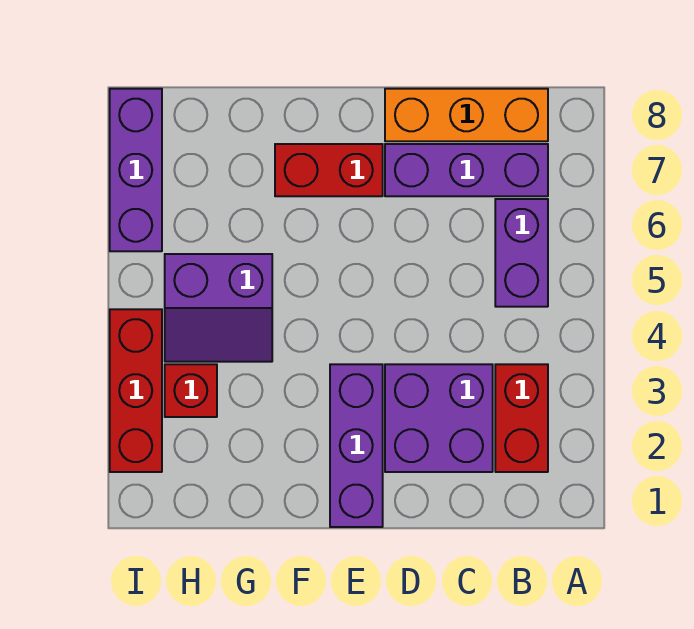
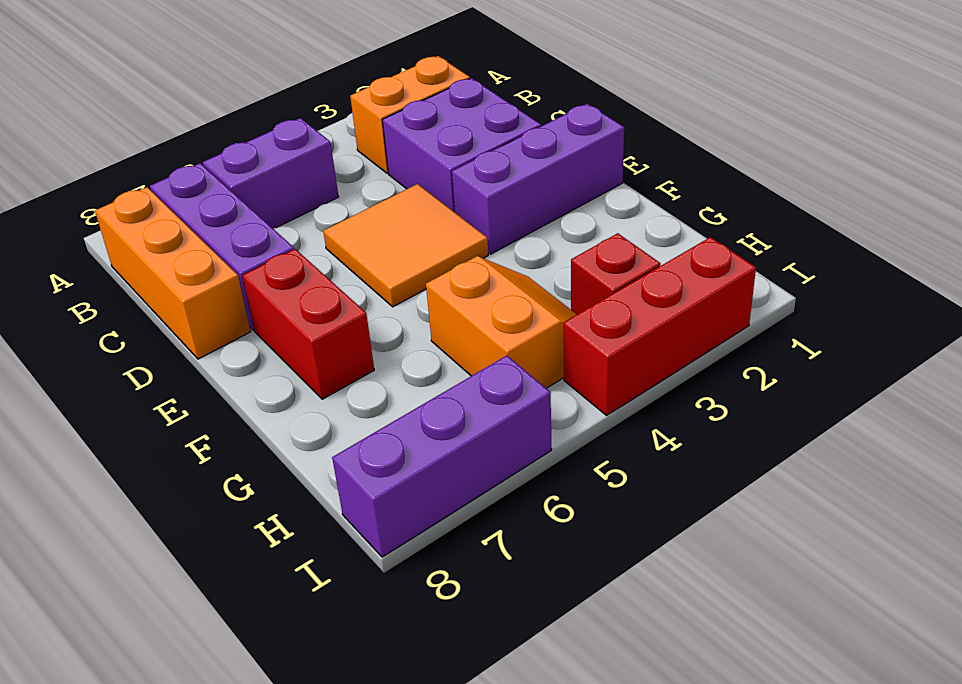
red 1x2 brick [495,364,548,472] -> orange 1x2 brick [350,56,470,173]
none -> orange 2x2 tile [323,184,488,307]
purple 2x2 slope [165,254,272,362] -> orange 2x2 slope [426,256,577,388]

